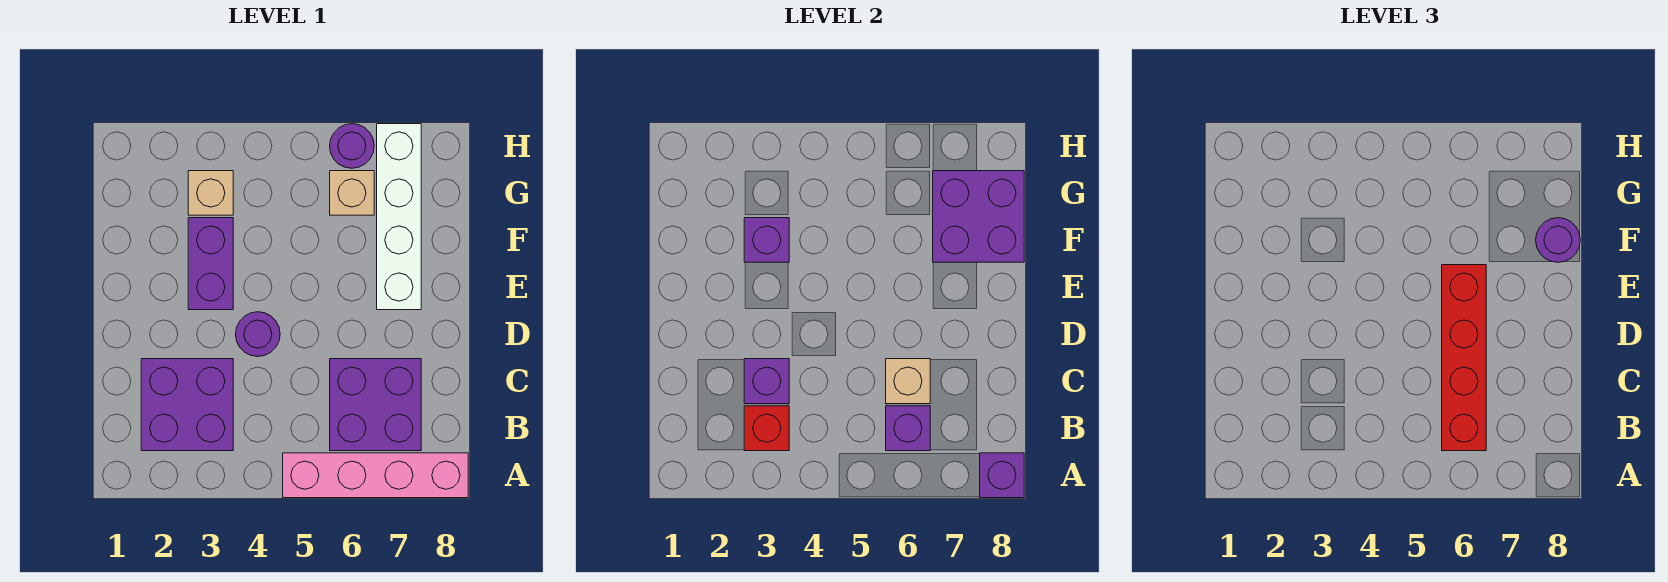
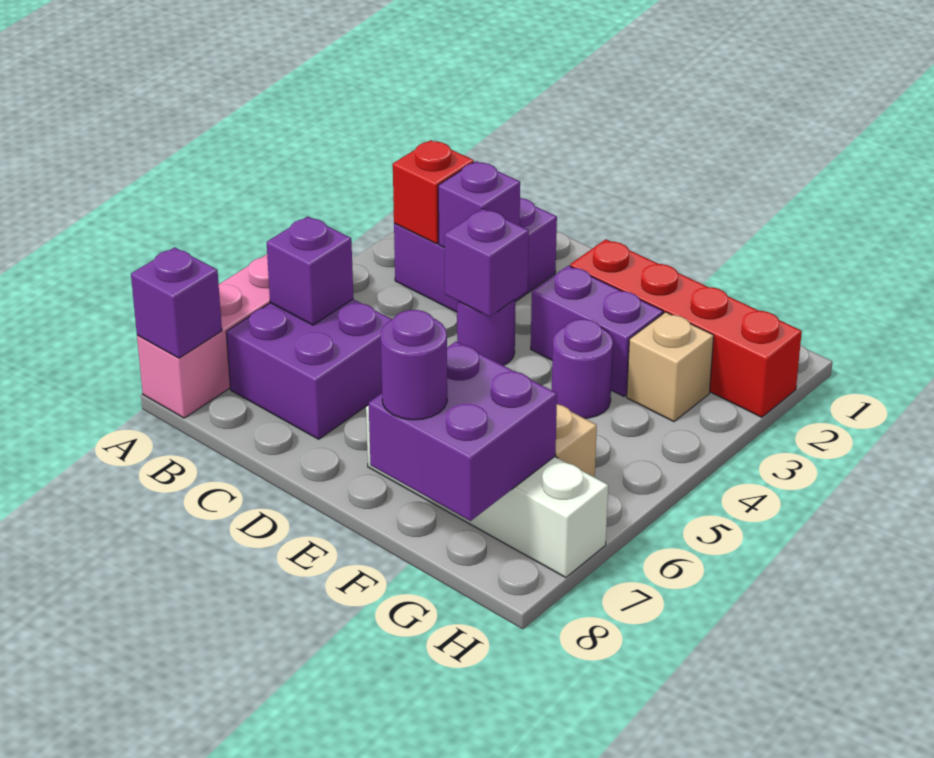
red 1x4 brick [1442,265,1486,451] -> red 1x4 brick moved to [570,239,802,417]
tan 1x1 brick [886,359,930,404] -> none
purple 1x1 brick [744,218,789,262] -> purple 1x1 brick moved to [445,209,529,317]
purple 1x1 round brick [330,124,374,168] -> purple 1x1 round brick moved to [552,319,613,418]

